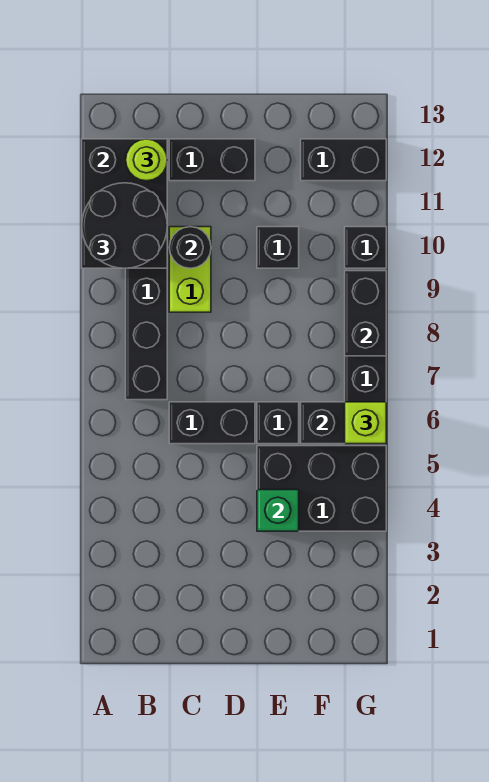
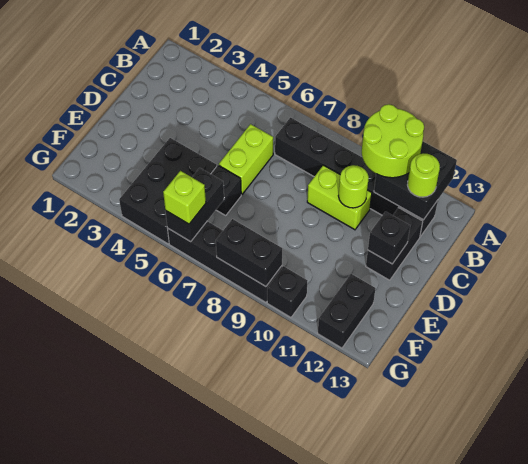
black 2x3 brick [82,139,167,268] -> black 2x2 brick [374,141,457,220]
black 2x2 round brick [82,183,167,268] -> lime 2x2 round brick [362,104,424,178]
black 1x2 brick [169,402,255,444] -> lime 1x2 brick [219,124,273,195]
black 1x1 round brick [169,227,211,268] -> lime 1x1 round brick [338,165,369,208]
green 1x1 brick [257,490,299,531] -> none
black 1x1 brick [257,227,299,268] -> black 1x1 brick moved to [368,212,410,264]

